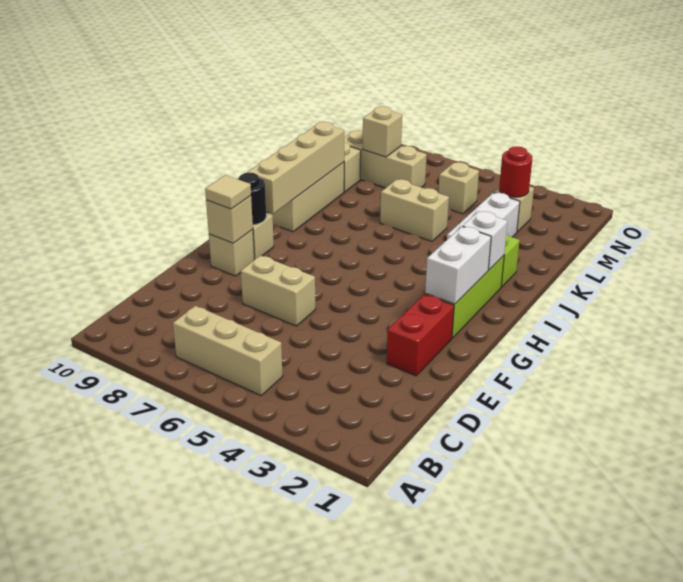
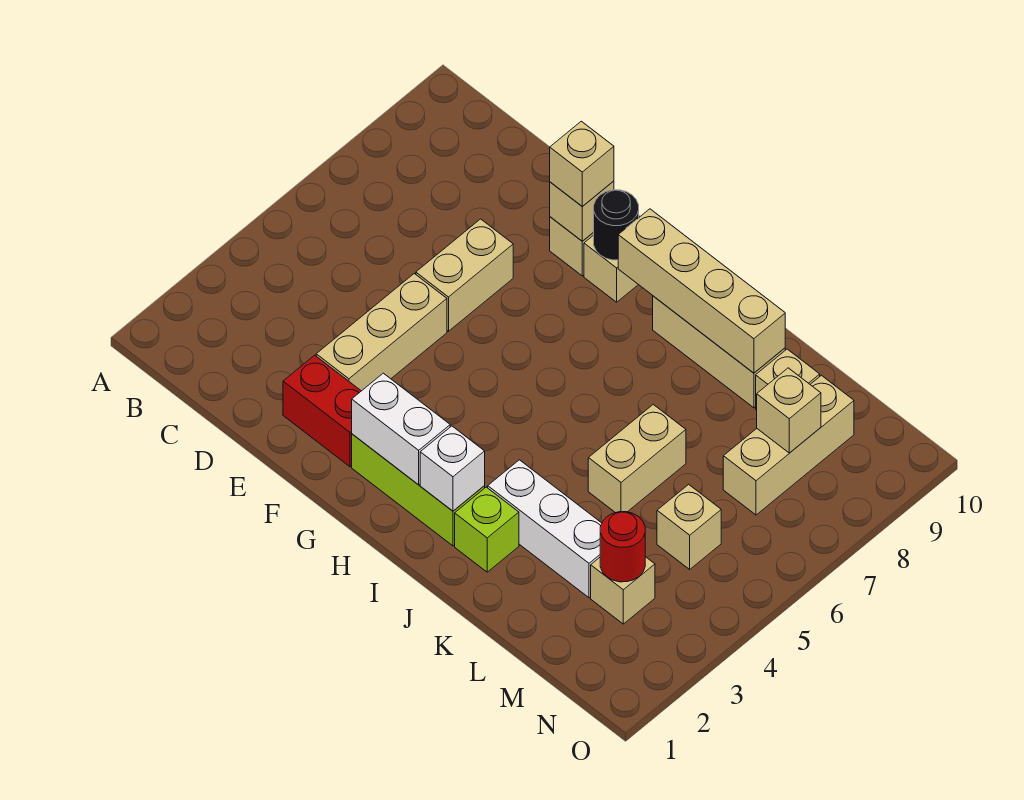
tan 1x3 brick [173,306,283,395] -> tan 1x3 brick moved to [316,274,447,391]
tan 1x1 tile [205,175,251,209] -> tan 1x1 brick [550,121,614,207]

